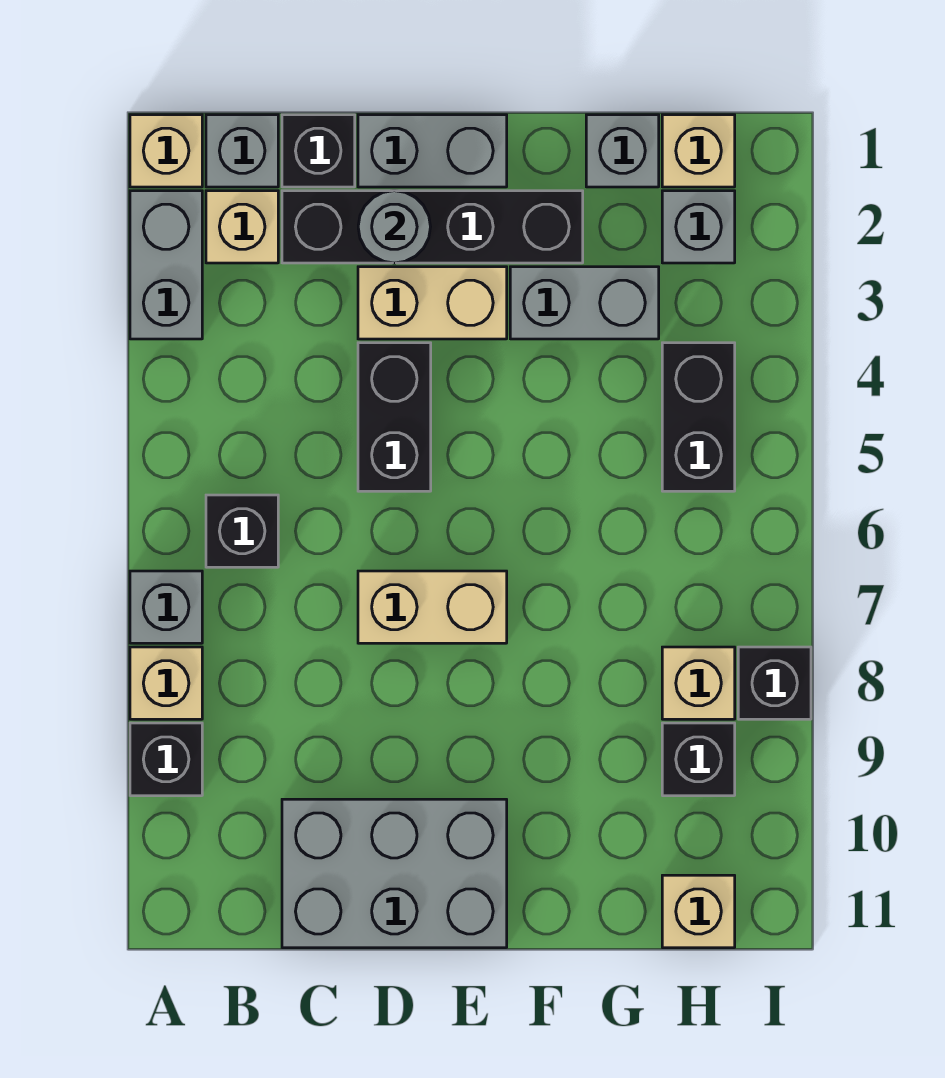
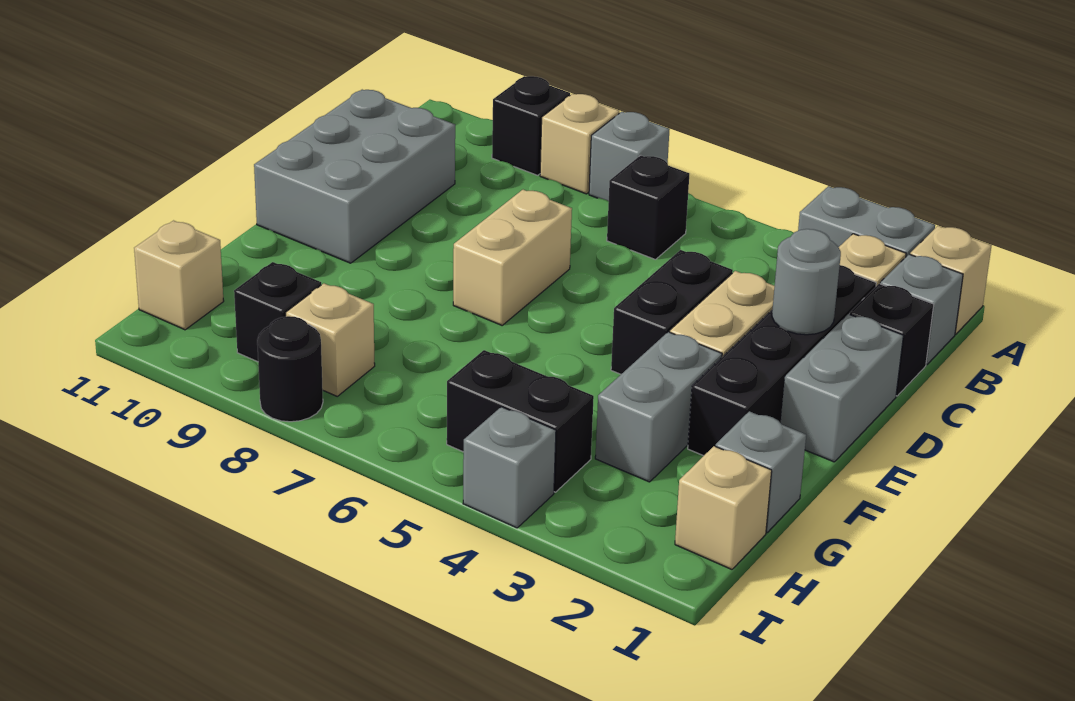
black 1x2 brick [358,343,431,491] -> black 1x2 brick turned to [611,250,733,374]
grey 1x1 brick [662,191,735,263] -> grey 1x1 brick moved to [463,407,556,528]
black 1x1 brick [738,647,811,719] -> black 1x1 round brick [257,316,323,422]

